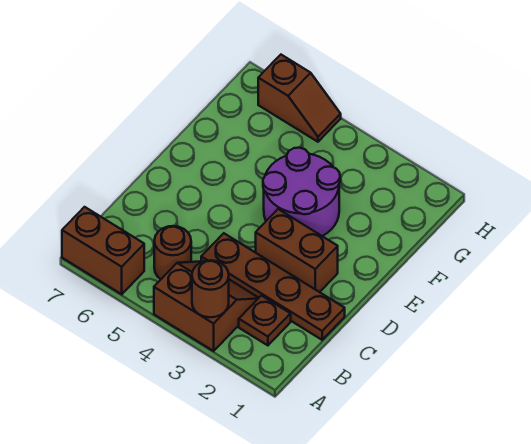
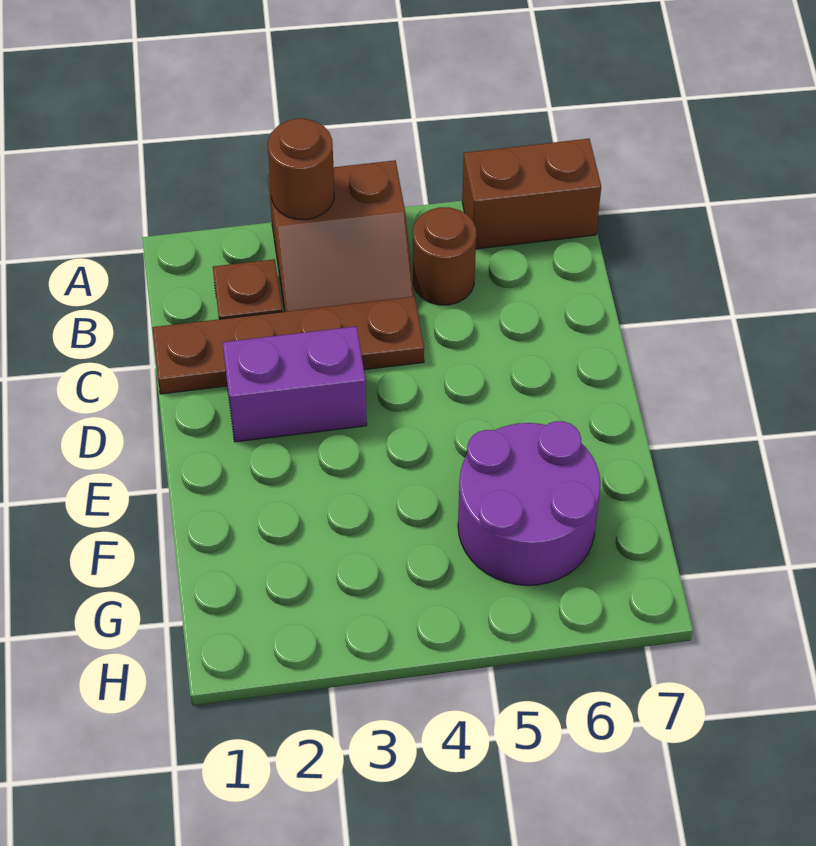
brown 1x2 brick [256,209,338,292] -> purple 1x2 brick [223,326,367,442]
purple 2x2 round brick [263,148,340,236] -> purple 2x2 round brick moved to [458,421,600,585]
brown 1x2 slope [258,55,341,142] -> none

